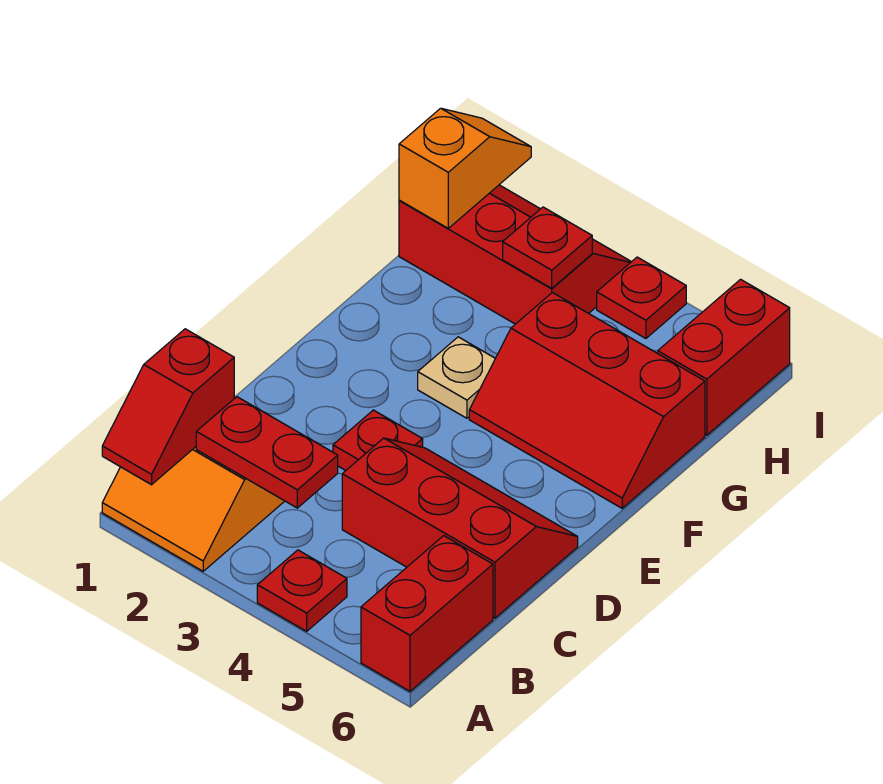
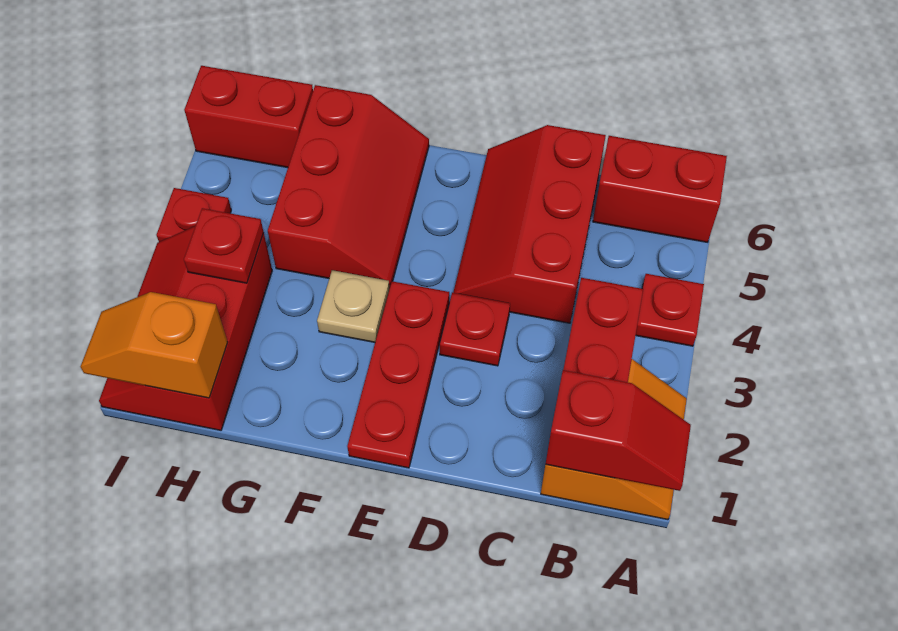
none -> red 1x3 plate [347,281,449,468]

